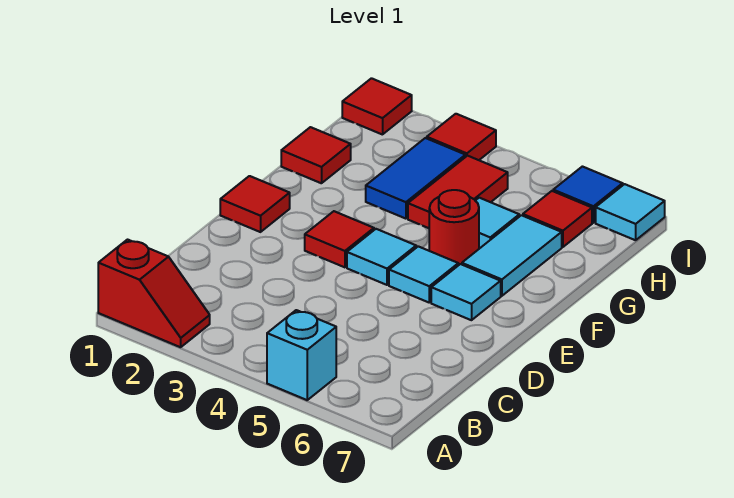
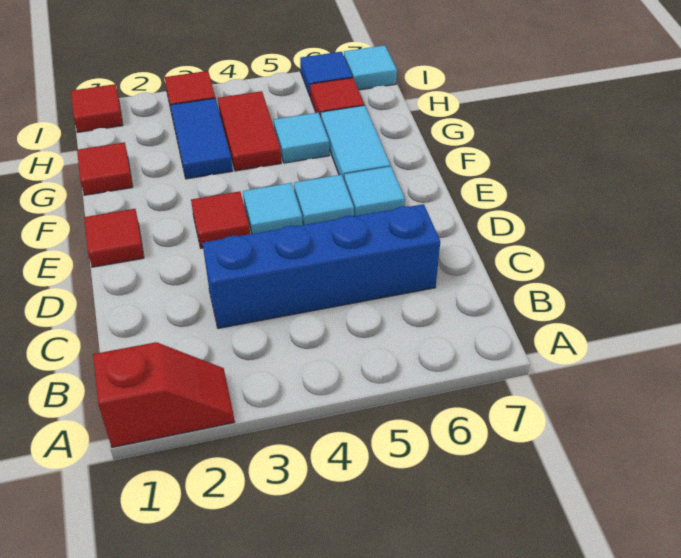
cyan 1x1 brick [267,310,336,400] -> none
none -> blue 1x4 brick [203,204,440,328]
red 1x1 round brick [429,190,479,265] -> none

